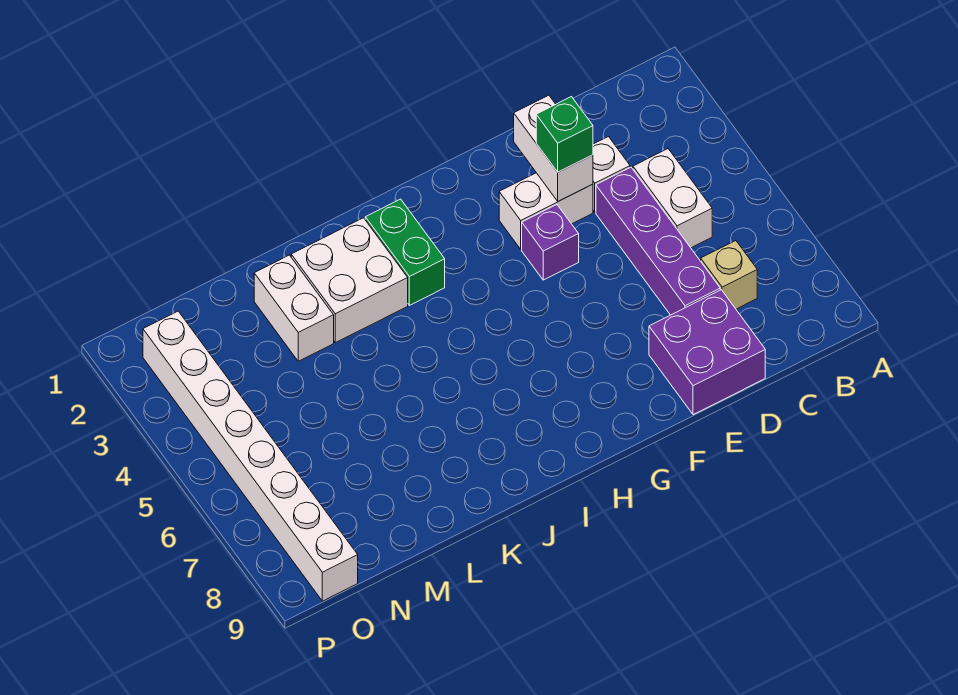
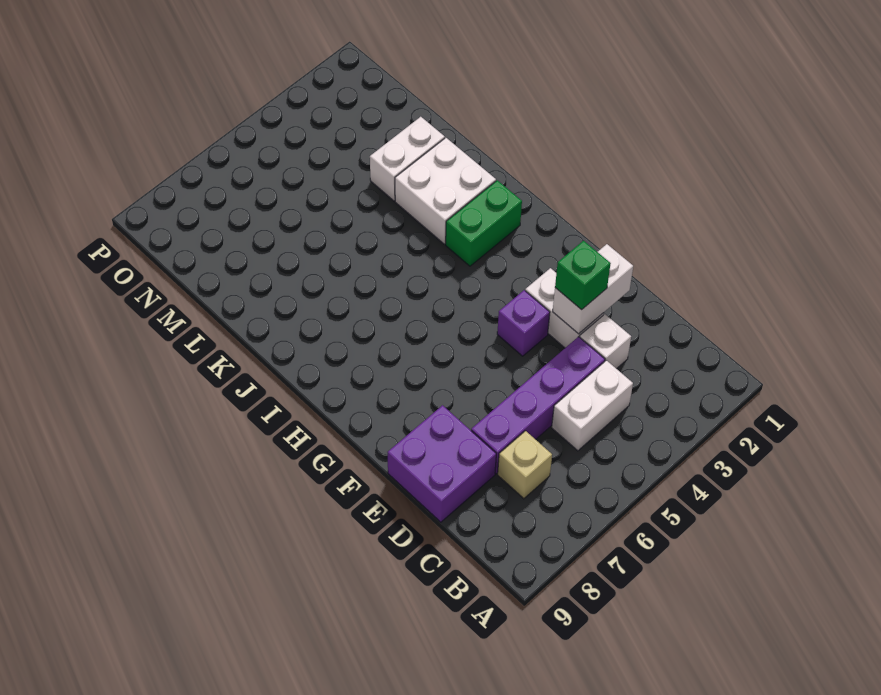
white 1x8 brick [143,311,358,601] -> none

